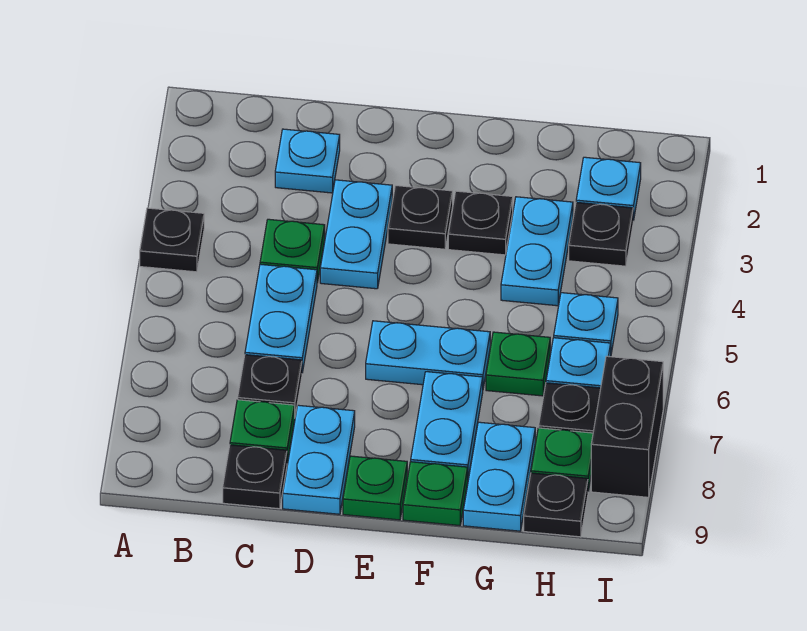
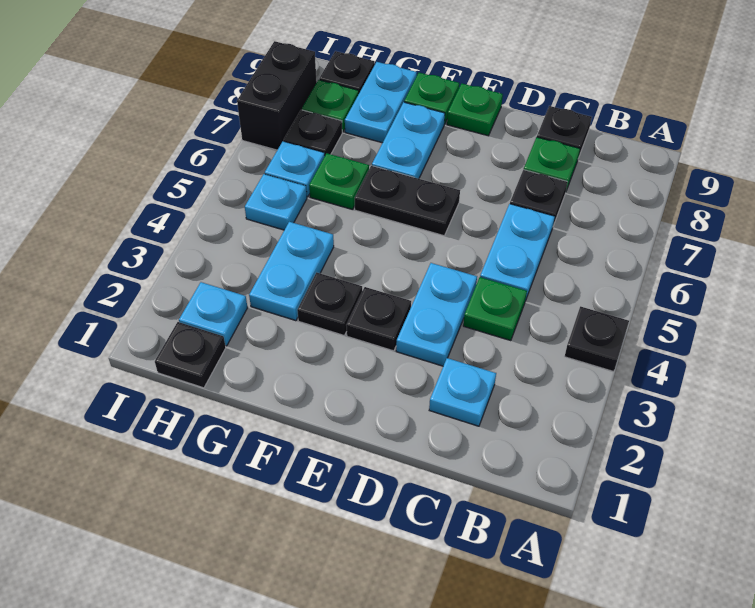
cyan 1x2 plate [283,405,355,514] -> none
cyan 1x2 plate [366,321,490,388] -> black 1x2 plate [355,166,460,236]
black 1x1 plate [569,202,633,266] -> black 1x1 plate moved to [155,322,226,388]

